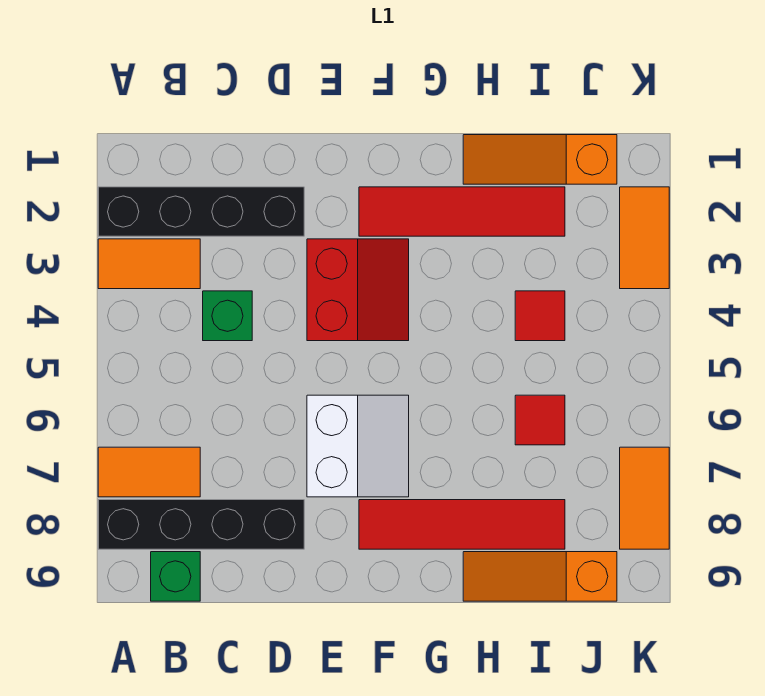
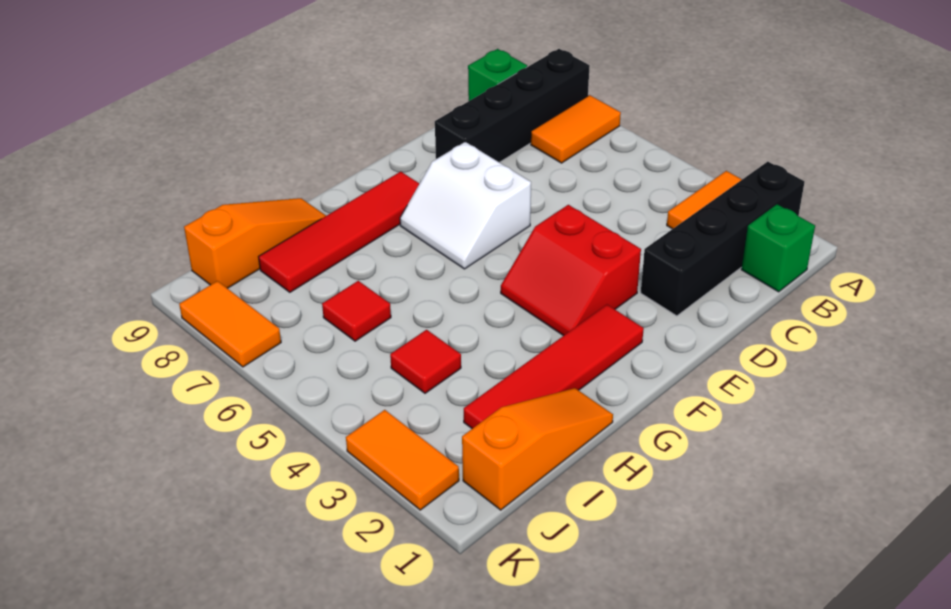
green 1x1 brick [203,291,252,341] -> green 1x1 brick moved to [741,204,815,292]

